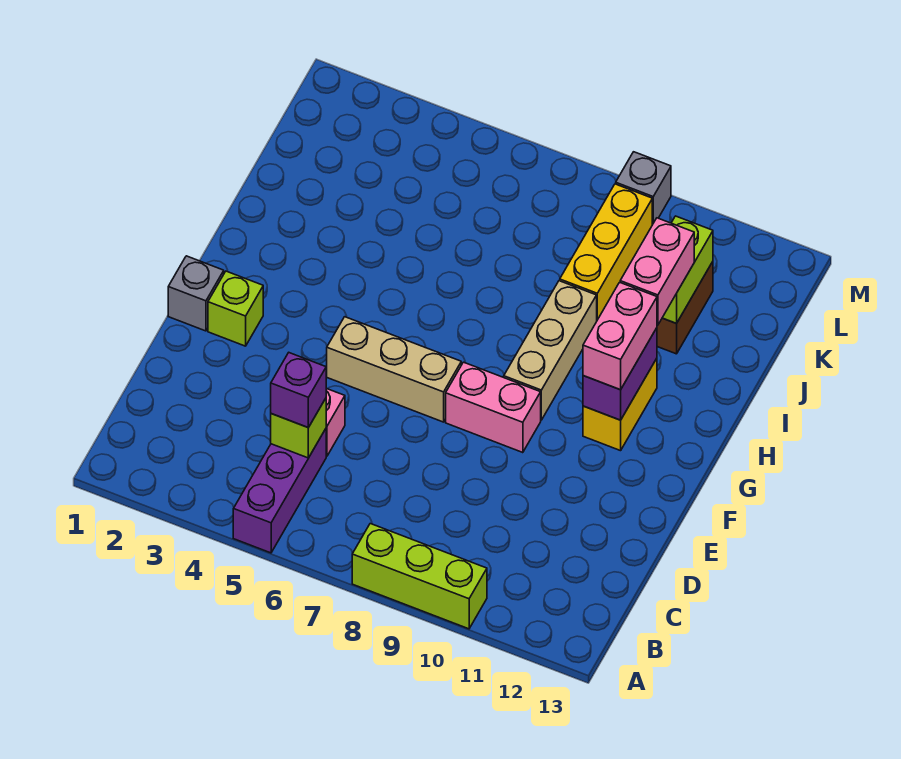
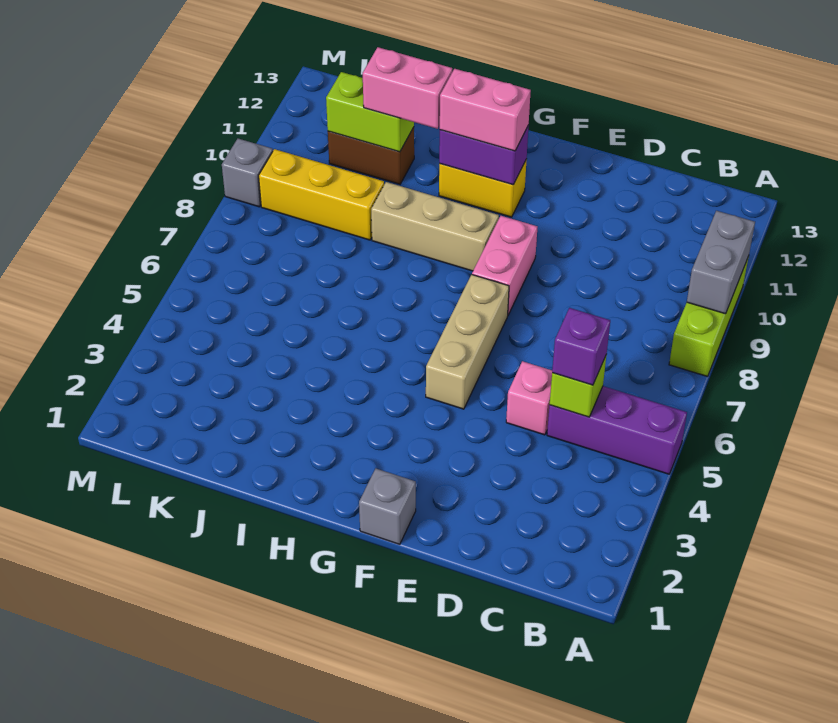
none -> grey 1x2 brick [687,211,755,314]
lime 1x1 brick [208,271,263,346] -> none

